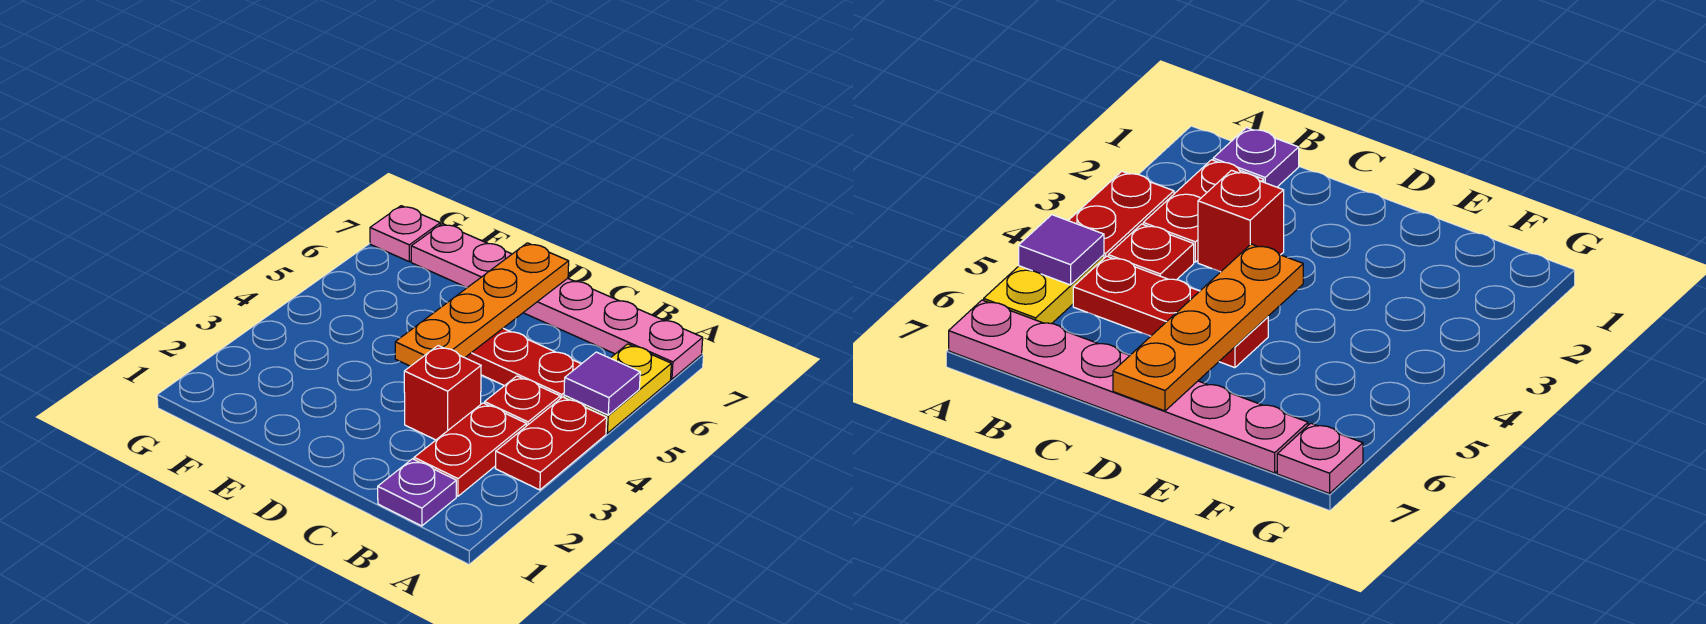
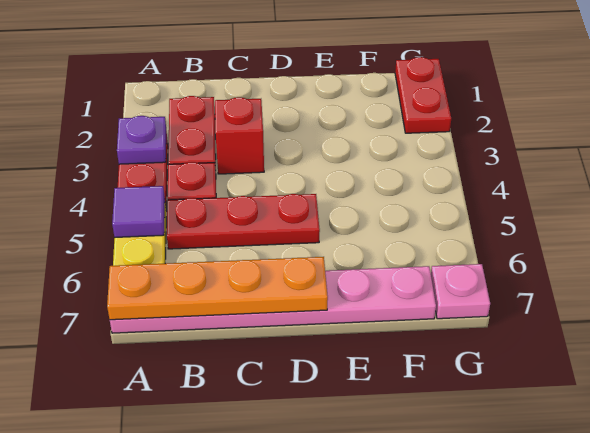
purple 1x1 plate [378,459,456,526] -> purple 1x1 plate moved to [117,116,166,164]
orange 1x4 plate [395,243,569,366] -> orange 1x4 plate turned to [107,257,328,320]
none -> red 1x2 plate [395,57,451,133]

